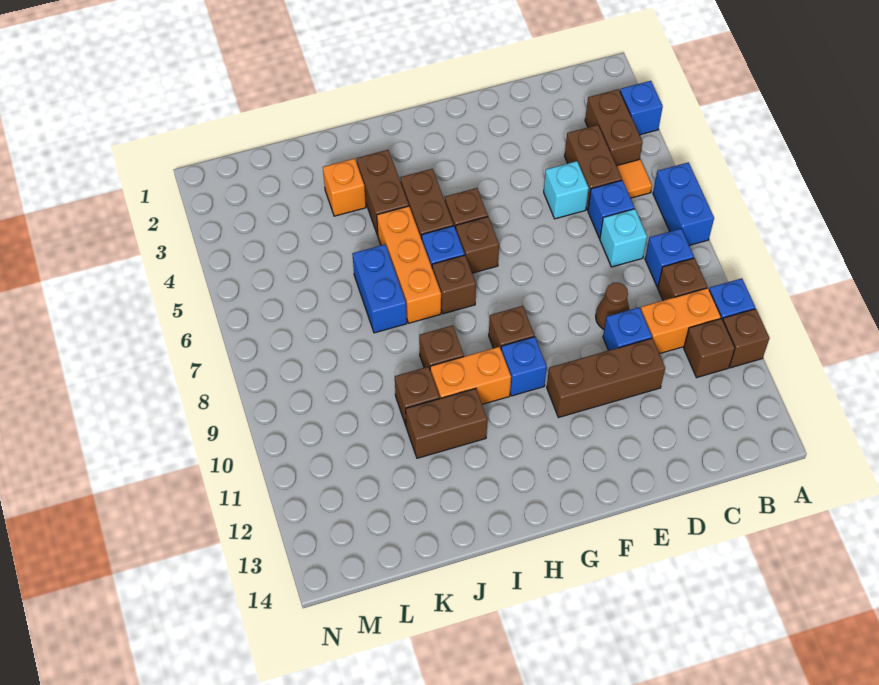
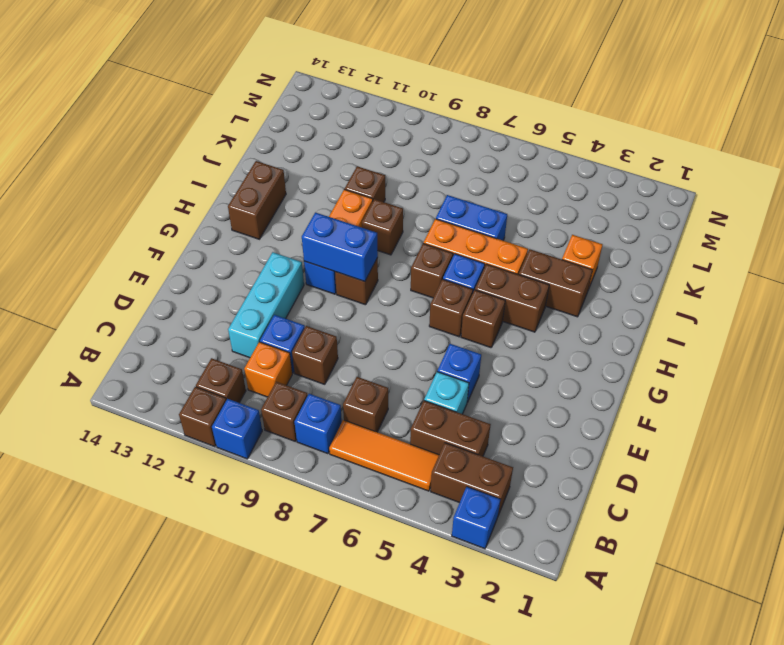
blue 1x2 brick [653,162,714,245] -> blue 1x2 brick moved to [302,212,378,282]
orange 1x1 tile [617,159,652,198] -> orange 1x3 tile [329,420,439,491]
orange 1x2 brick [641,288,721,354] -> orange 1x1 brick [244,342,292,397]
blue 1x1 brick [588,180,634,238] -> blue 1x1 brick moved to [437,344,481,402]
cyan 1x1 brick [600,209,647,267] -> brown 1x1 brick [343,377,388,432]
brown 1x1 cone [596,283,629,329] -> brown 1x1 brick [292,326,338,384]
brown 1x3 brick [547,338,665,417] -> cyan 1x3 brick [228,252,304,358]
brown 1x2 brick [406,388,487,458] -> brown 1x2 brick moved to [228,161,286,239]

